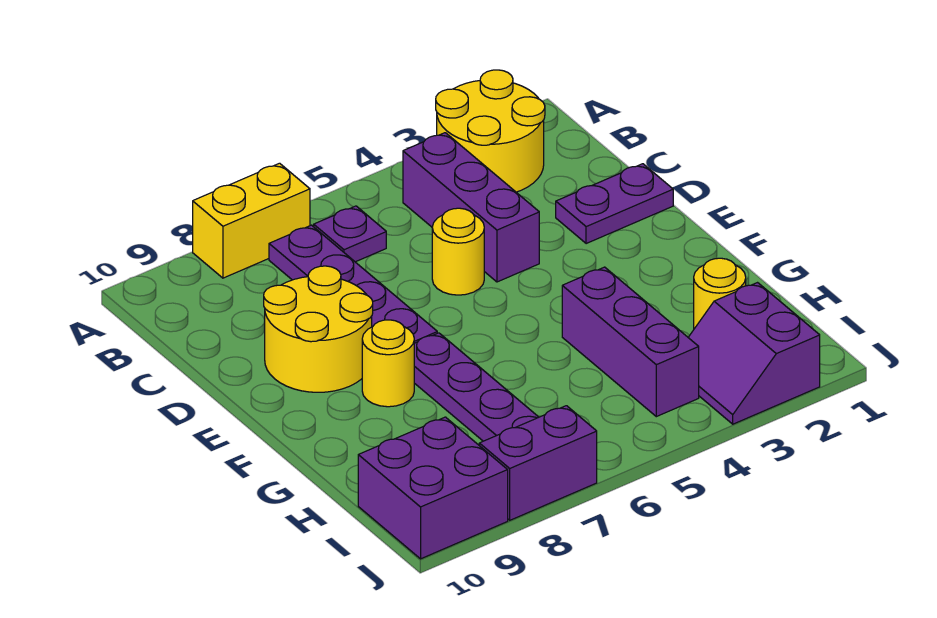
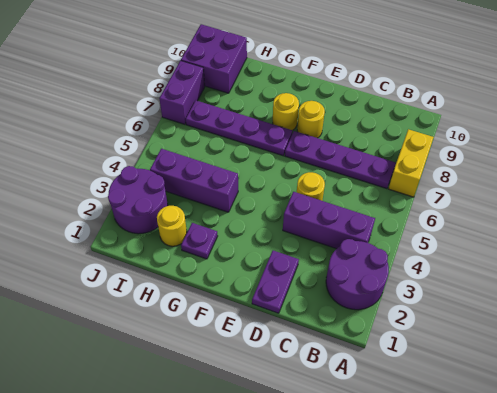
yellow 2x2 round brick [436,70,545,192] -> purple 2x2 round brick [326,239,389,310]
purple 1x1 plate [314,206,386,262] -> purple 1x1 plate moved to [181,223,218,259]
yellow 2x2 round brick [264,266,373,392] -> yellow 1x1 round brick [297,101,325,138]
purple 2x2 slope [688,283,820,424] -> purple 2x2 round brick [108,166,168,234]

